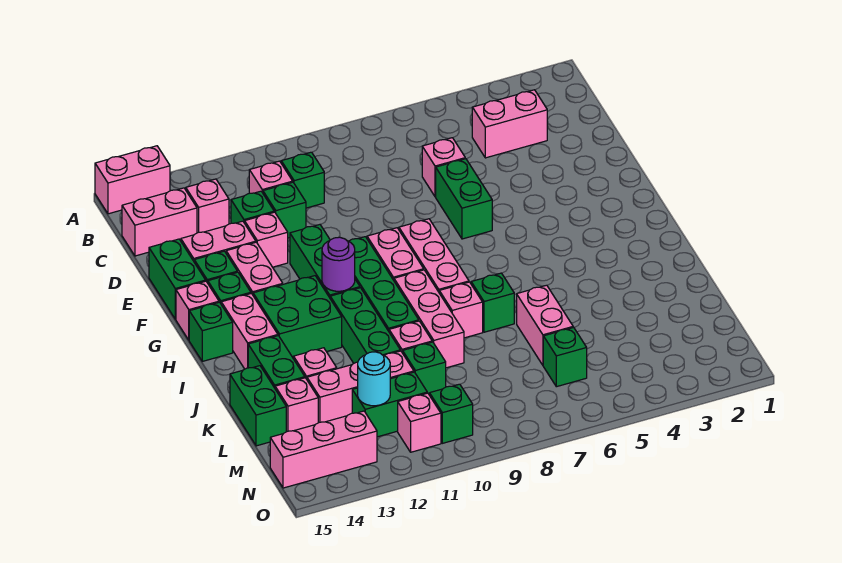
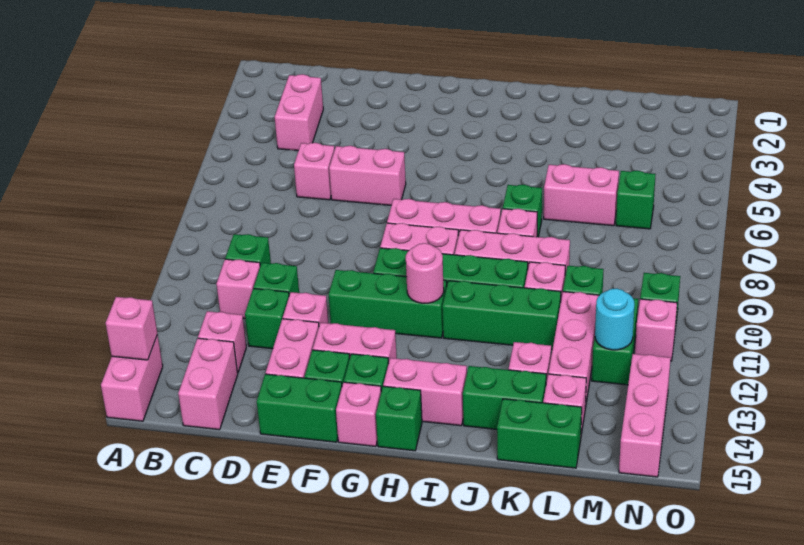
none -> pink 1x1 brick [106,297,157,360]
green 1x2 brick [436,159,492,239] -> pink 1x2 brick [329,146,406,205]
purple 1x1 round brick [322,237,355,291] -> pink 1x1 round brick [406,243,444,303]
green 2x2 brick [253,276,342,359] -> none

